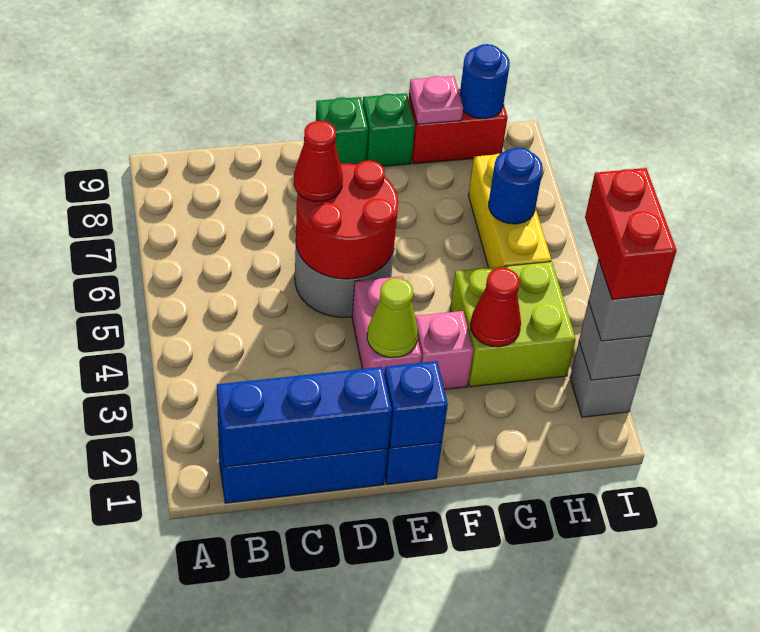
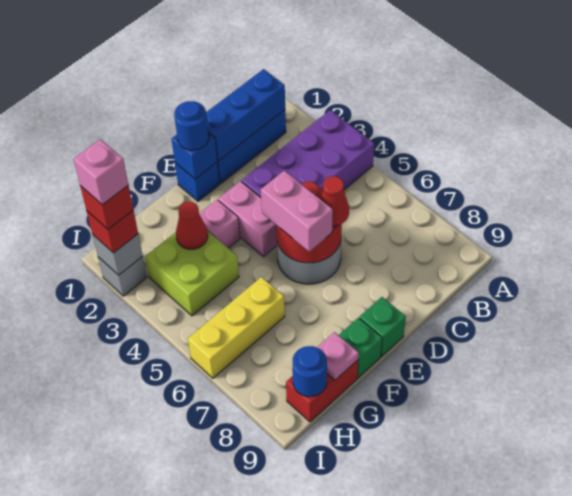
none -> purple 2x4 brick [242,110,374,197]
lime 1x1 cone [367,278,418,357] -> none
none -> pink 1x2 brick [261,171,333,252]
yellow 1x3 brick [468,154,551,268] -> yellow 1x3 brick turned to [188,277,285,378]
blue 1x1 round brick [489,147,543,224] -> blue 1x1 round brick moved to [174,101,209,150]
grey 1x1 brick [588,259,663,341] -> red 1x1 brick [87,210,138,253]
red 1x2 brick [585,168,677,299] -> red 1x1 brick [80,185,133,229]
none -> pink 1x1 brick [74,139,128,205]

